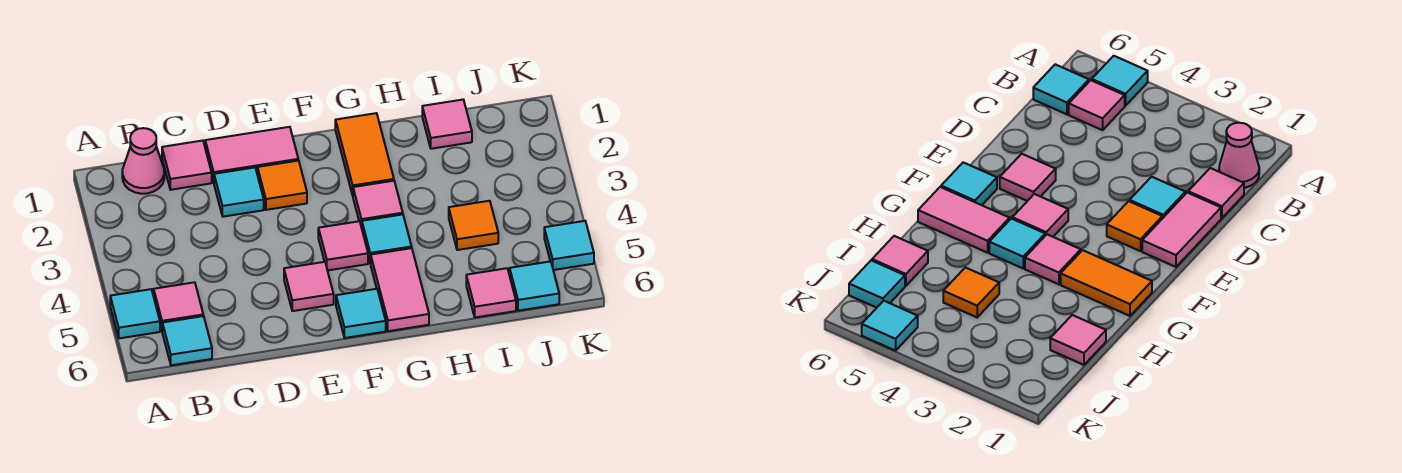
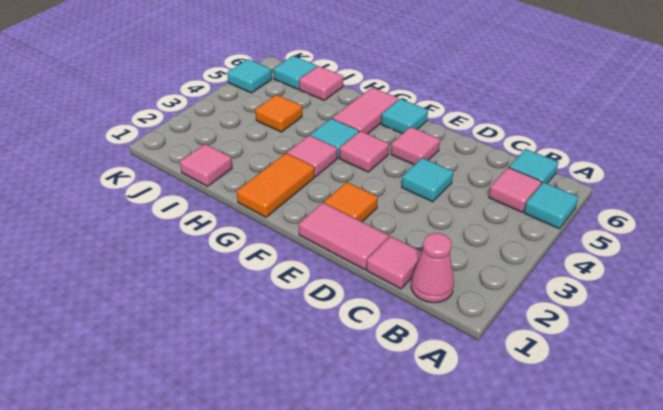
cyan 1x1 tile [214,167,264,217] -> cyan 1x1 tile moved to [402,158,453,202]

